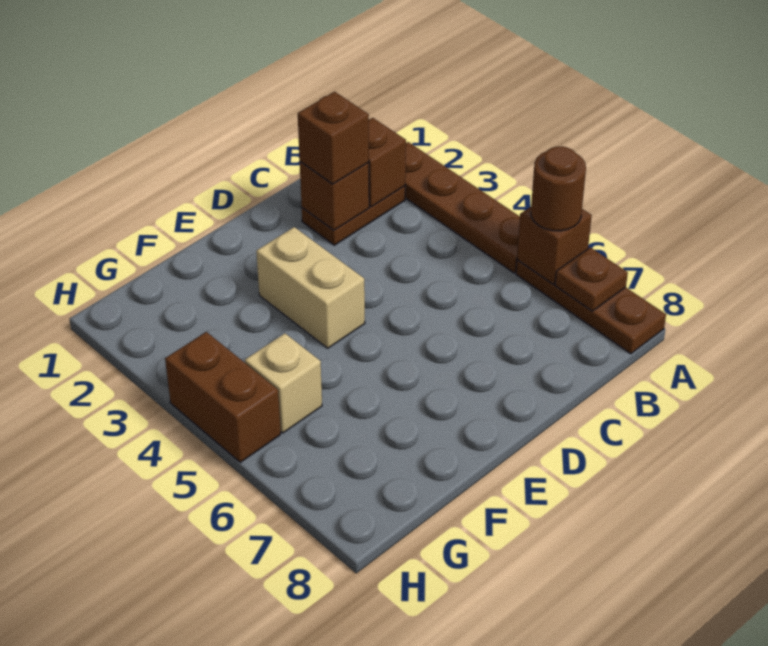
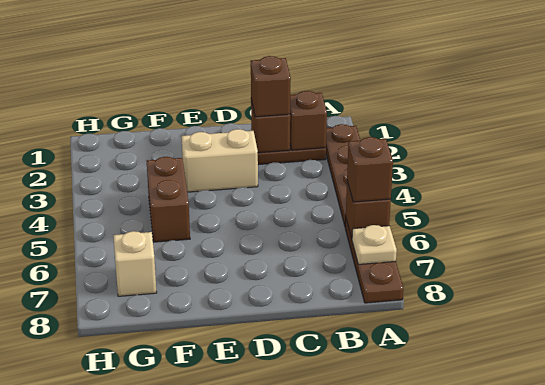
brown 1x1 round brick [531,146,586,231] -> brown 1x1 brick [347,137,393,202]
brown 1x1 plate [555,247,628,311] -> tan 1x1 plate [352,225,397,264]
tan 1x2 brick [256,227,365,348] -> tan 1x2 brick turned to [182,129,258,192]
tan 1x1 brick [245,333,322,433] -> tan 1x1 brick moved to [113,231,157,296]
brown 1x2 brick [165,332,281,462] -> brown 1x2 brick moved to [147,157,190,242]

